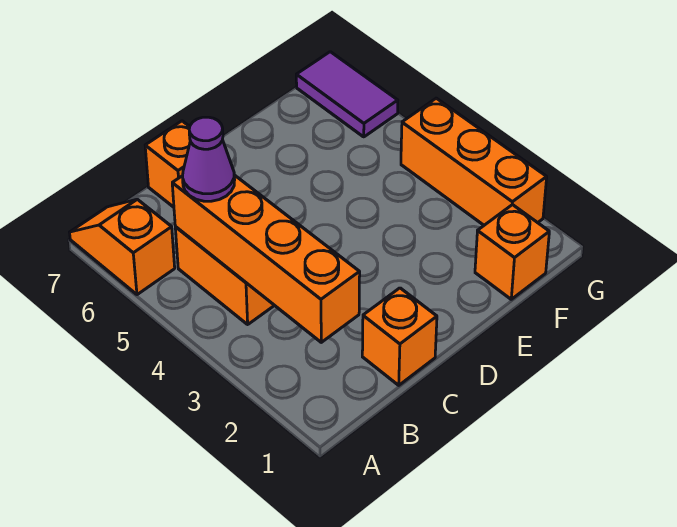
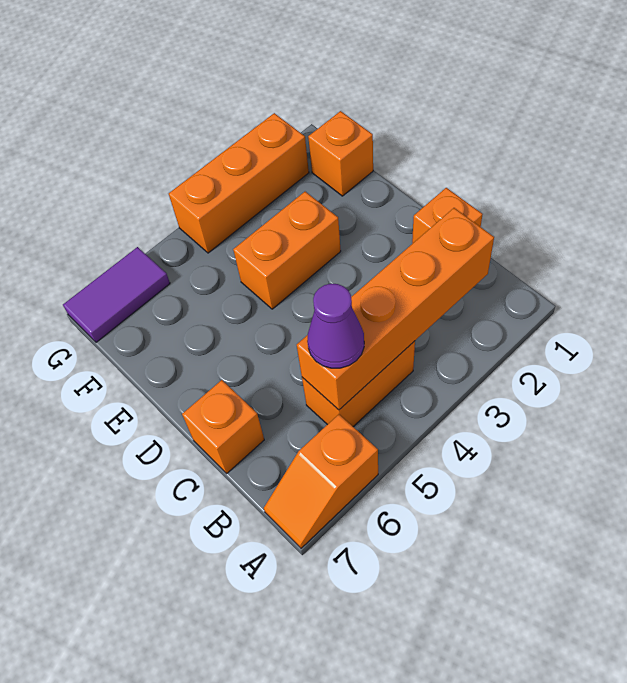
none -> orange 1x2 brick [233,192,341,309]

